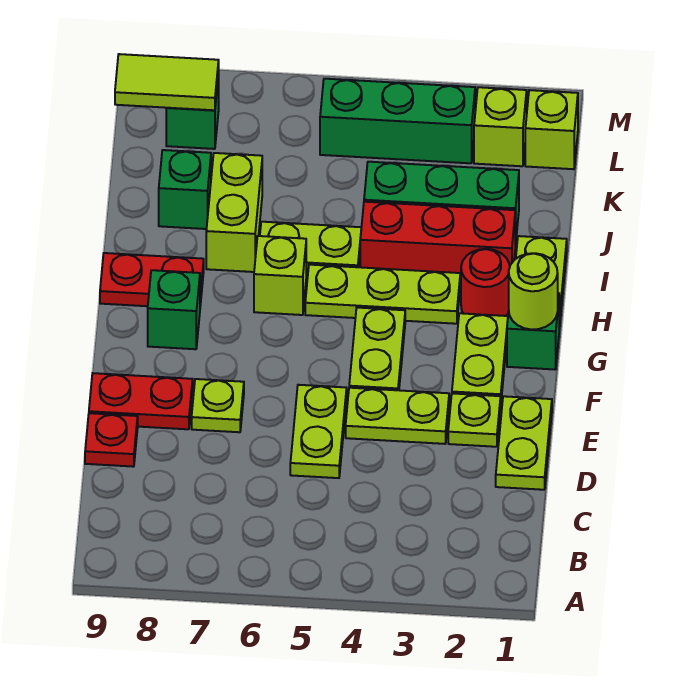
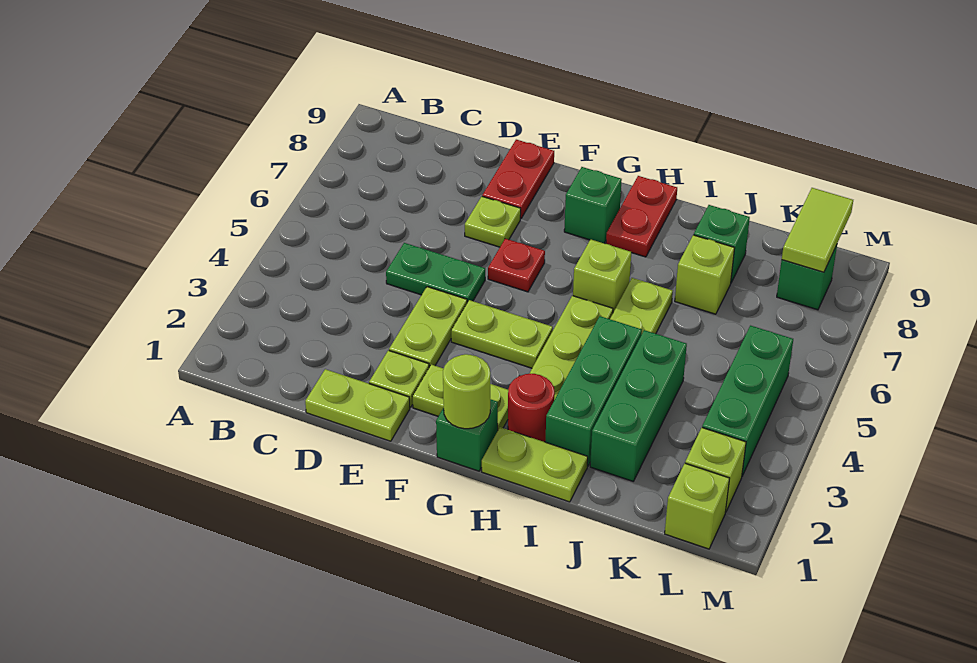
lime 1x2 plate [290,385,347,478] -> green 1x2 plate [386,243,485,303]
red 1x1 plate [85,413,138,467] -> red 1x1 plate moved to [488,239,545,292]
red 1x3 brick [360,202,515,284] -> green 1x3 brick [545,316,642,466]
lime 1x2 brick [206,153,262,272] -> lime 1x1 brick [675,235,735,314]

